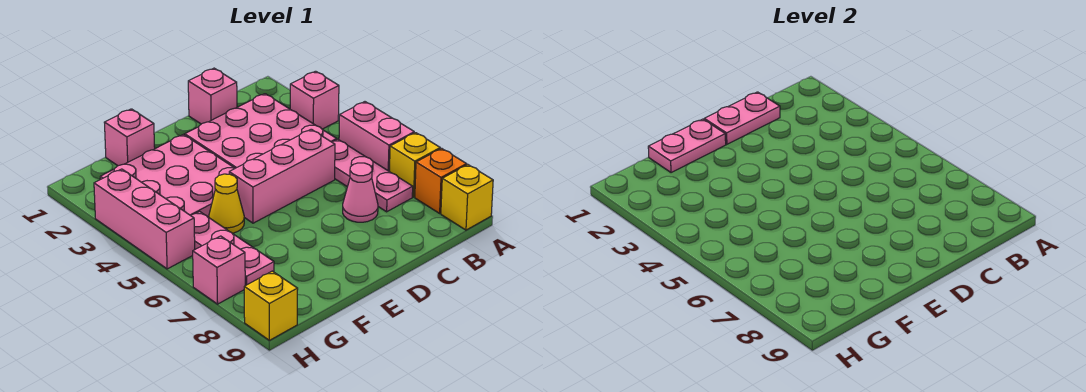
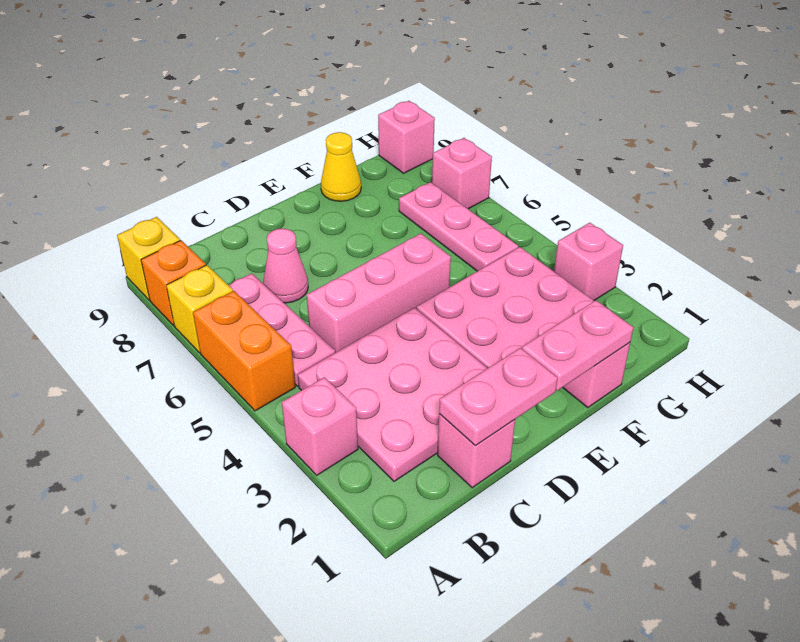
pink 1x2 brick [339,102,414,171] -> orange 1x2 brick [193,291,295,411]
yellow 1x1 cone [209,174,244,233] -> yellow 1x1 cone moved to [321,132,361,201]
pink 1x3 brick [94,169,195,269] -> pink 1x1 brick [554,223,623,300]
yellow 1x1 brick [244,271,298,340] -> pink 1x1 brick [378,101,435,173]

